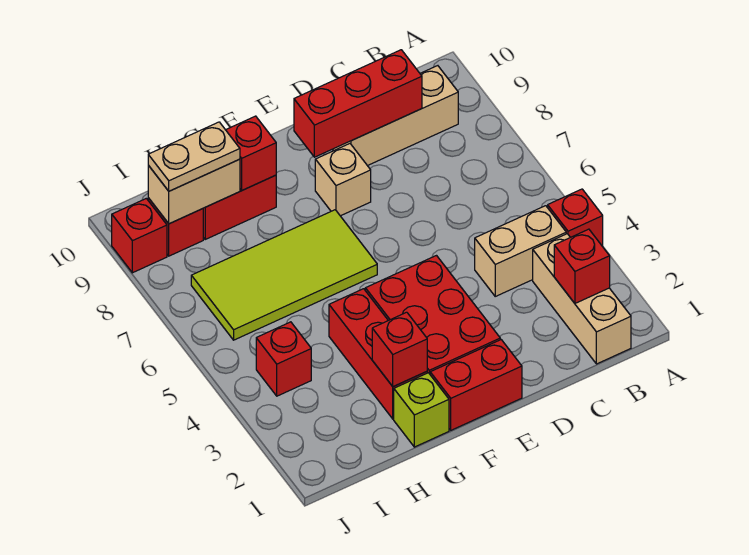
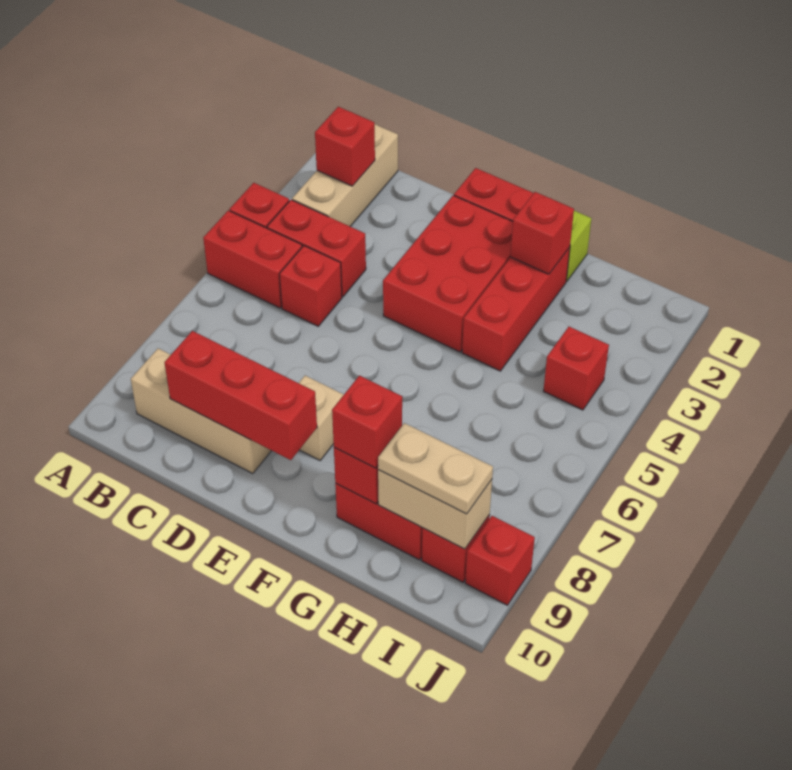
none -> red 1x2 brick [203,210,302,308]
tan 1x2 brick [475,206,566,296] -> red 1x2 brick [267,200,366,297]
none -> red 1x1 brick [280,246,342,326]
lime 2x4 tile [191,210,377,340] -> none
none -> red 1x1 brick [332,376,402,468]

